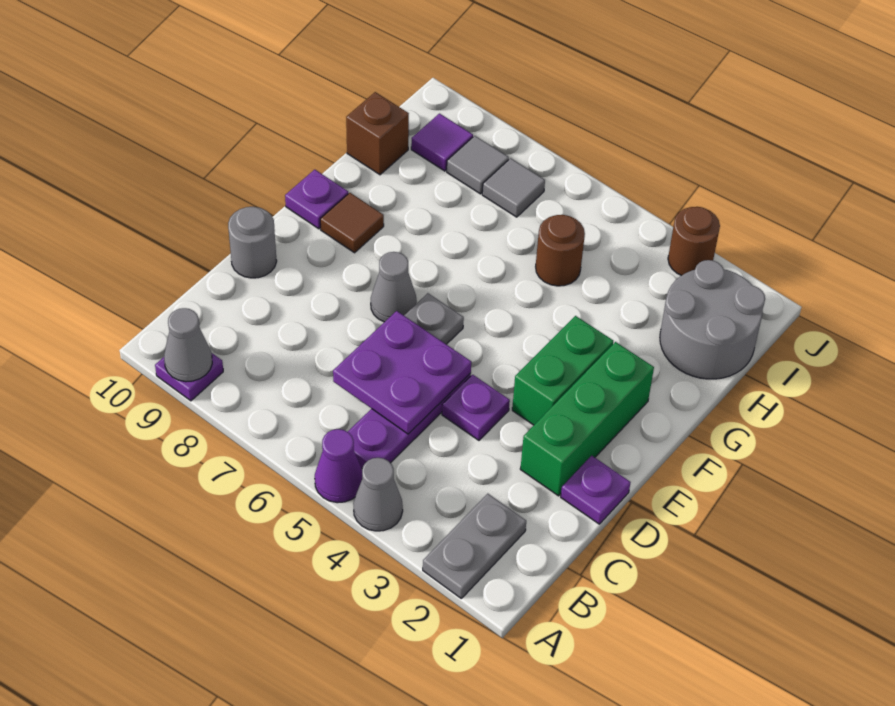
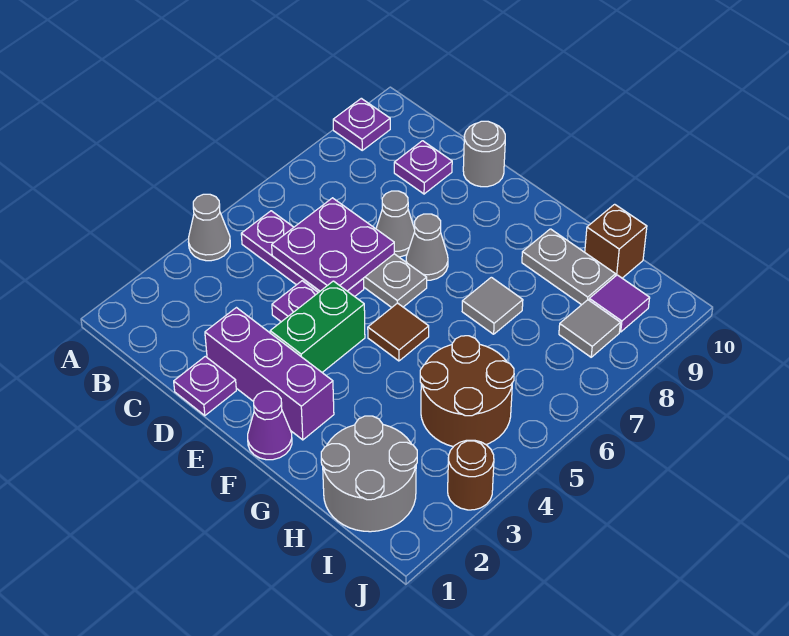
grey 1x2 plate [423,494,526,598] -> grey 1x2 plate moved to [522,229,615,305]
purple 1x1 cone [315,429,362,503] -> purple 1x1 cone moved to [248,391,292,460]
grey 1x1 cone [164,308,212,382] -> grey 1x1 cone moved to [376,191,415,257]
green 1x3 brick [520,342,654,496] -> purple 1x3 brick [205,308,334,440]
green 1x2 brick [512,316,613,425] -> green 1x2 brick turned to [270,281,365,372]
brown 1x1 tile [320,193,384,253] -> brown 1x1 tile moved to [368,303,429,361]
purple 1x1 plate [285,170,348,229] -> purple 1x1 plate moved to [394,141,452,194]
brown 1x1 round brick [536,215,585,286] -> brown 2x2 round brick [420,336,514,447]
grey 1x1 tile [482,158,545,217] -> grey 1x1 tile moved to [462,277,523,334]

